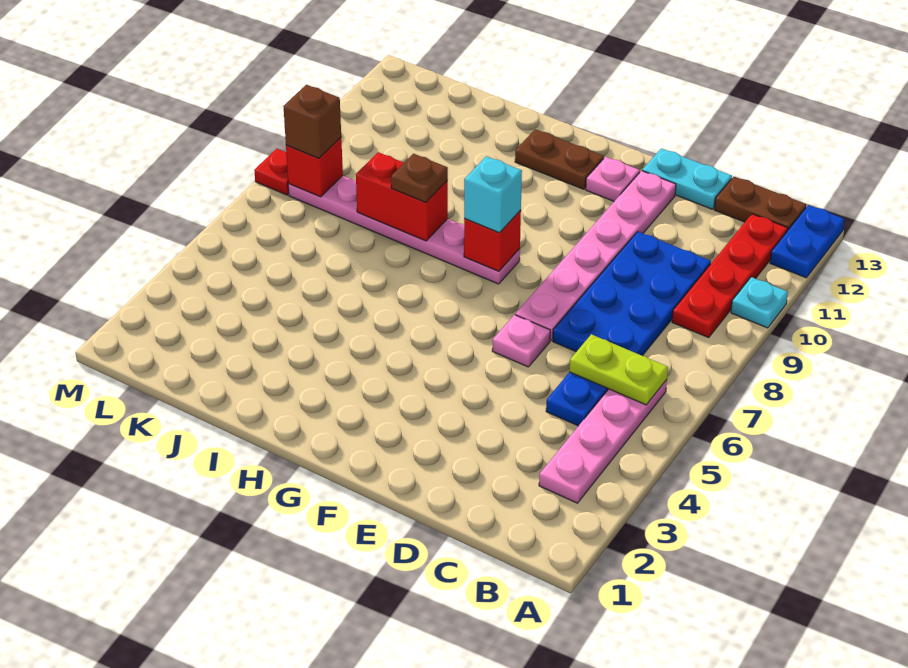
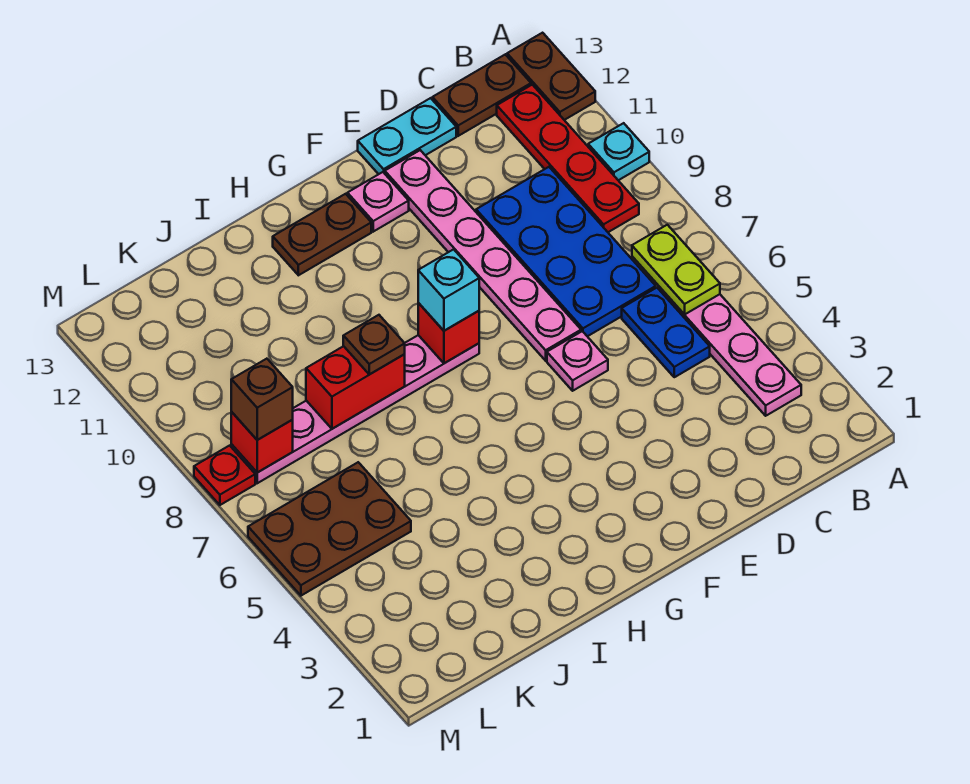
blue 1x2 plate [770,205,844,278] -> brown 1x2 plate [507,33,595,120]
lime 1x2 plate [569,334,668,405] -> lime 1x2 plate turned to [632,225,720,315]
none -> brown 2x3 plate [248,462,411,596]

